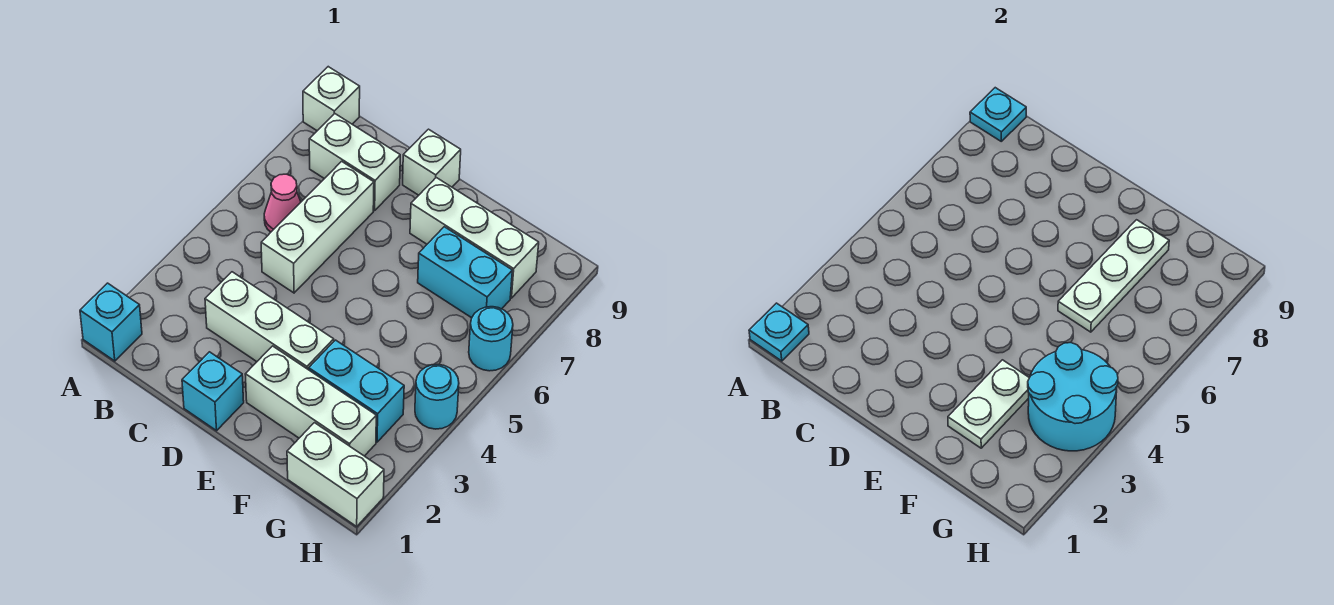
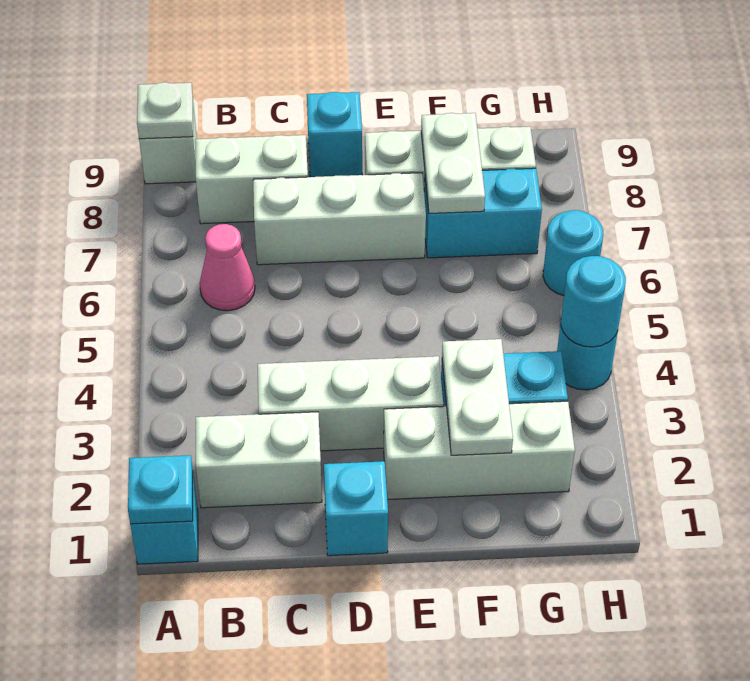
cyan 1x1 plate [970,88,1026,141] -> white 1x1 plate [137,82,193,139]
white 1x3 brick [261,161,374,293] -> white 1x3 brick turned to [253,173,426,265]
white 1x1 brick [403,129,461,195] -> cyan 1x1 brick [307,92,362,177]
white 1x3 plate [1058,220,1169,332] -> white 1x2 plate [421,113,485,214]
white 1x2 brick [287,423,384,526] -> white 1x2 brick moved to [196,412,322,508]
cyan 2x2 round brick [1028,343,1118,451] -> cyan 1x1 round brick [561,256,626,347]

